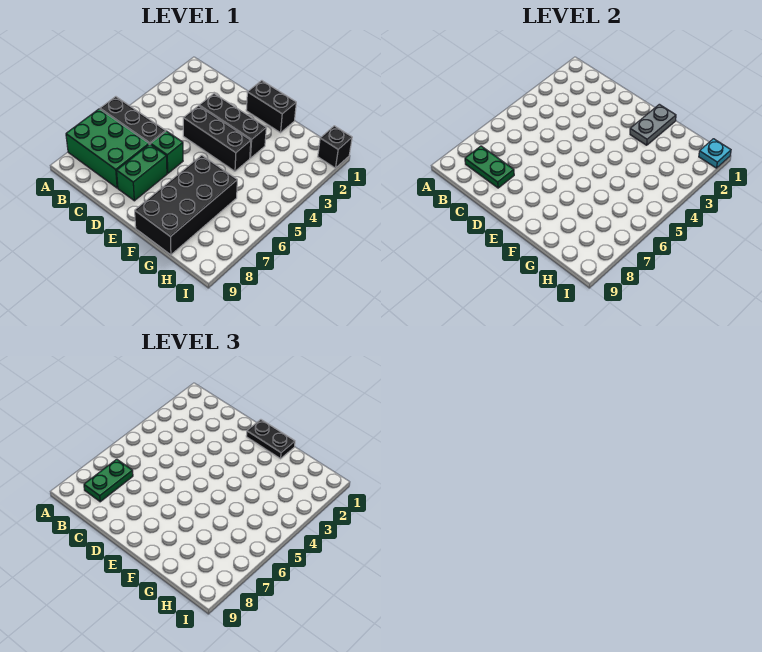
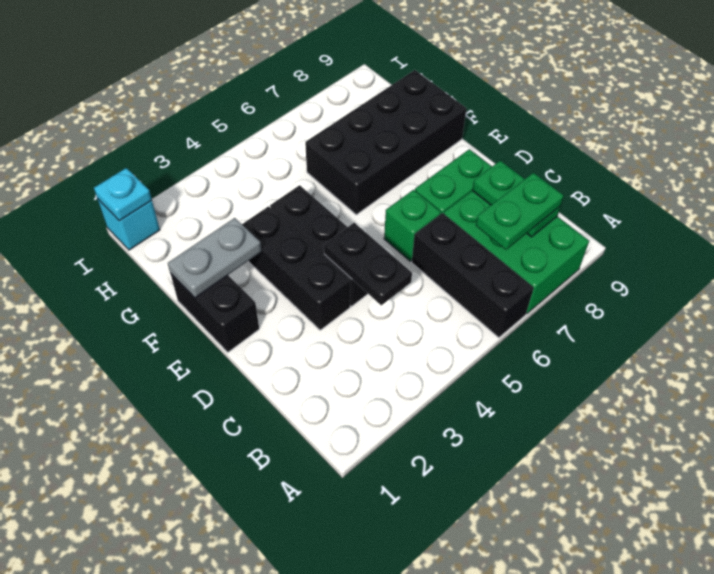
black 1x2 plate [246,420,295,459] -> black 1x2 plate moved to [324,223,412,305]
black 1x1 brick [318,126,352,168] -> cyan 1x1 brick [98,199,160,250]

